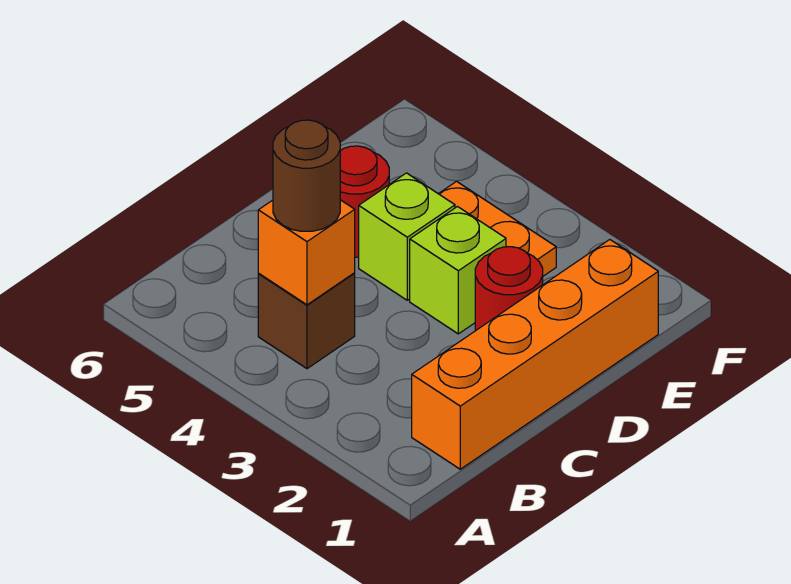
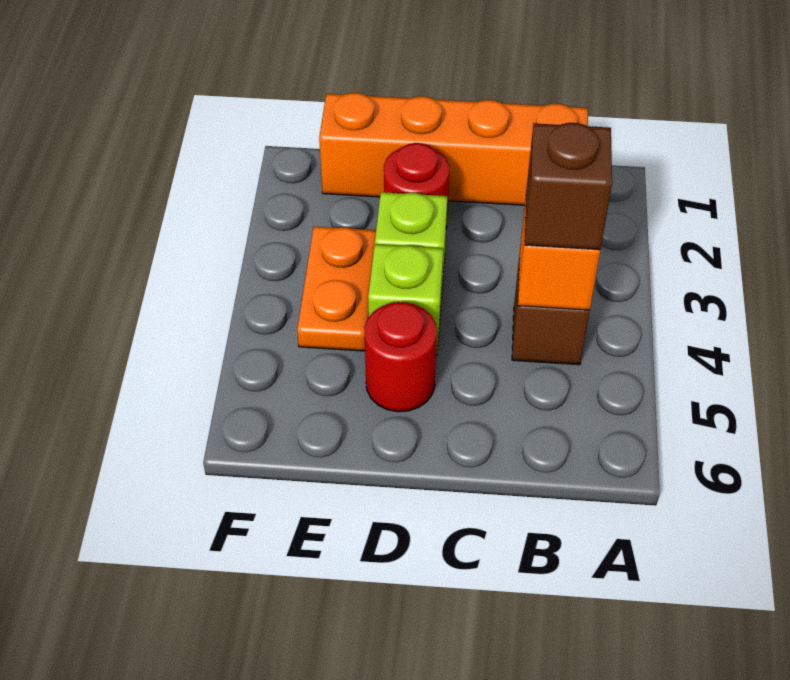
brown 1x1 round brick [273,120,340,231] -> brown 1x1 brick [525,123,612,250]

